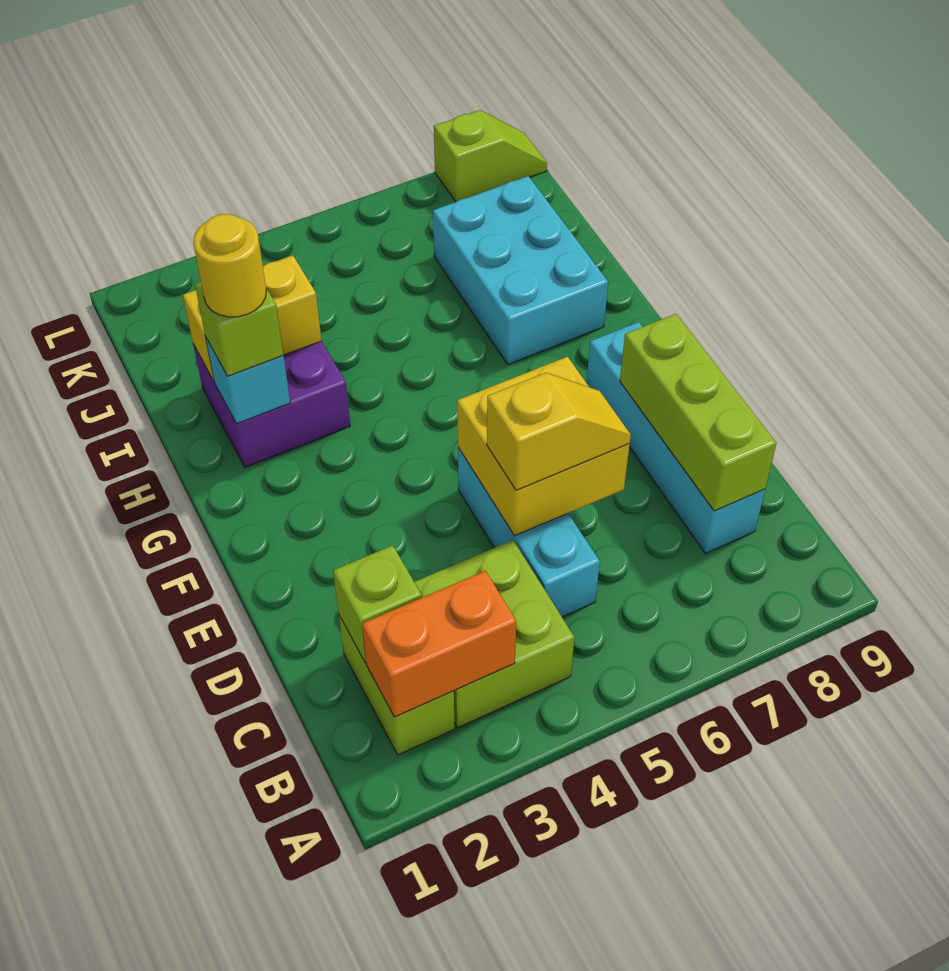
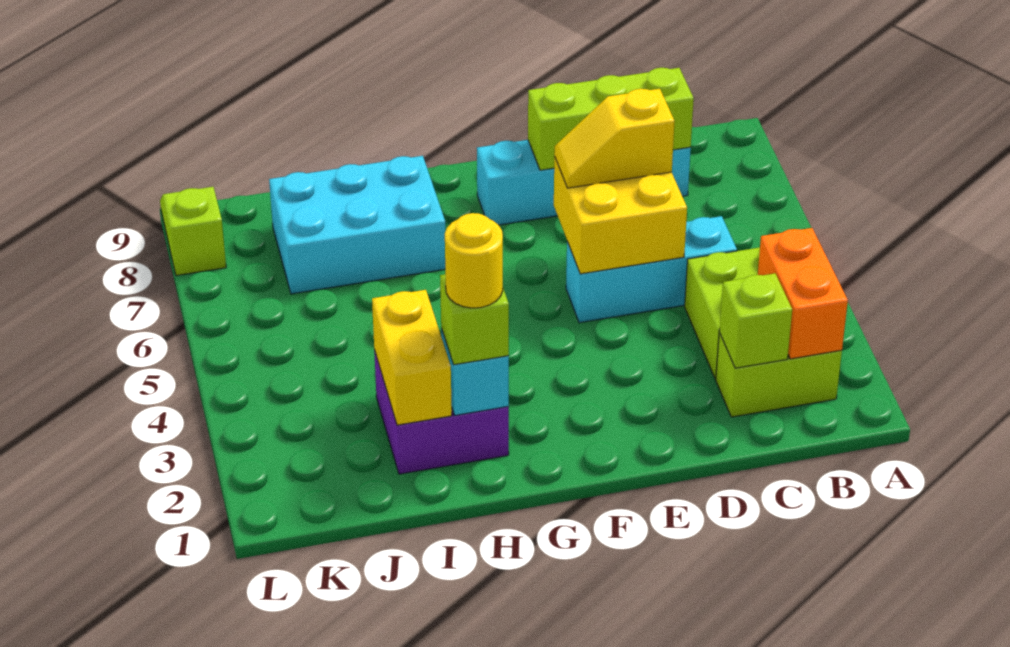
yellow 1x2 slope [487,373,631,490] -> yellow 1x2 slope turned to [554,89,675,188]

